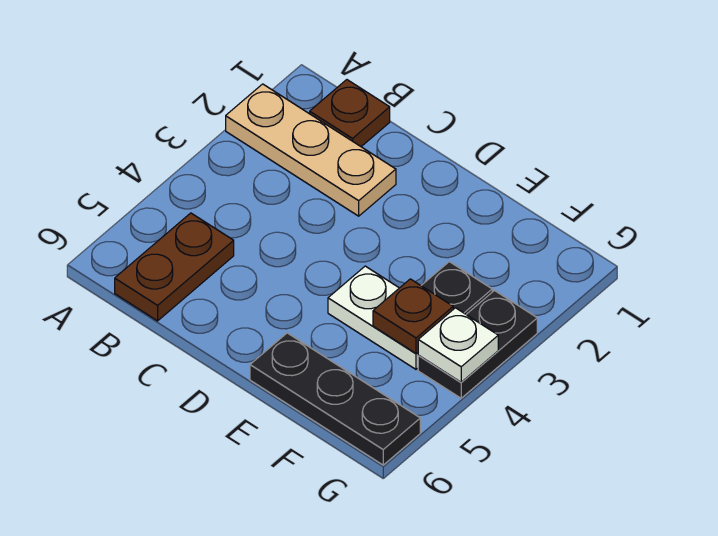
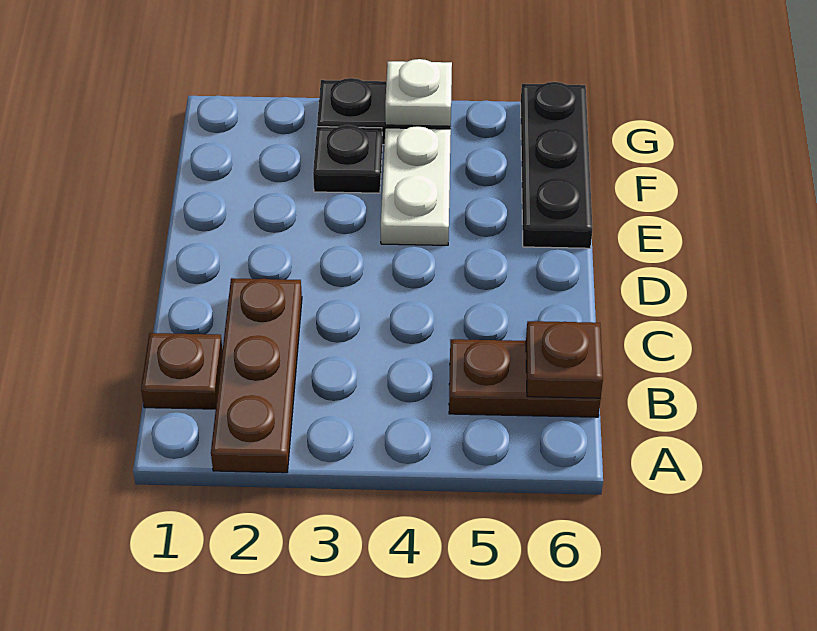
tan 1x3 plate [226,84,396,216] -> brown 1x3 plate [211,278,302,473]
brown 1x1 plate [373,279,453,353] -> brown 1x1 plate moved to [526,321,603,398]

